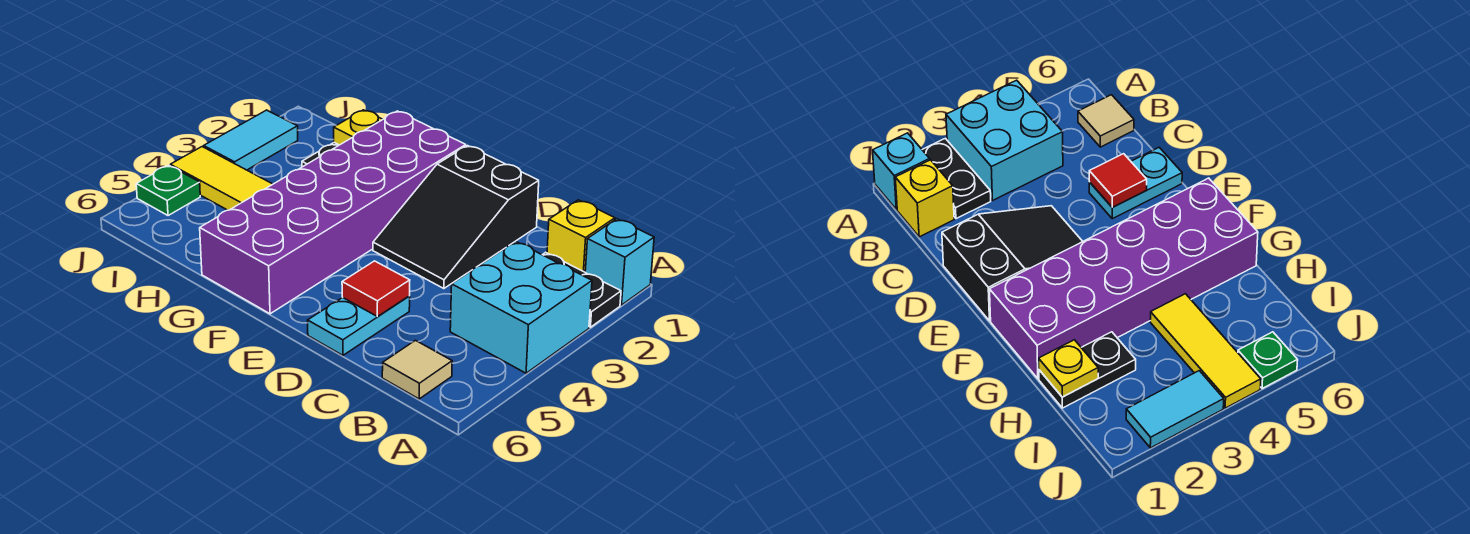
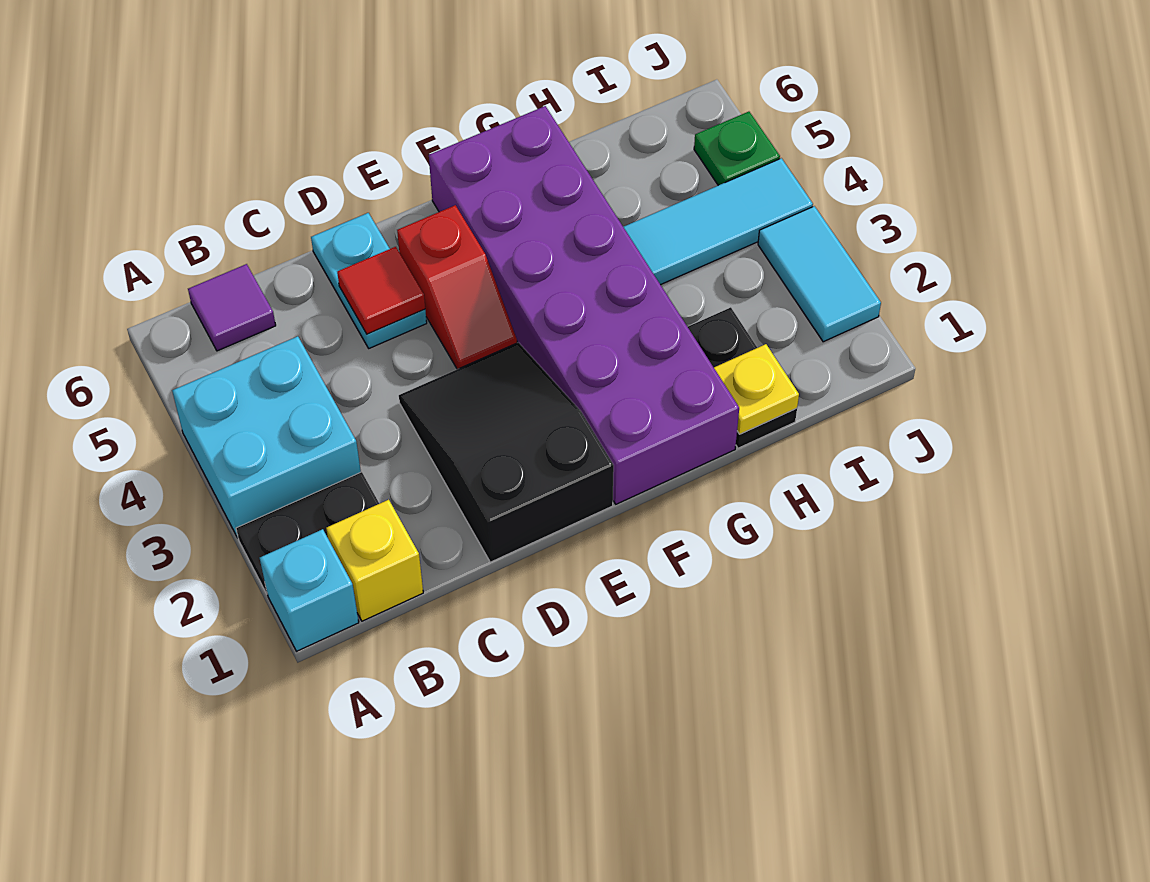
tan 1x1 tile [382,340,452,399] -> purple 1x1 tile [188,264,276,351]
none -> red 1x2 slope [397,205,517,369]
yellow 1x3 tile [170,147,273,210] -> cyan 1x3 tile [624,158,813,285]

